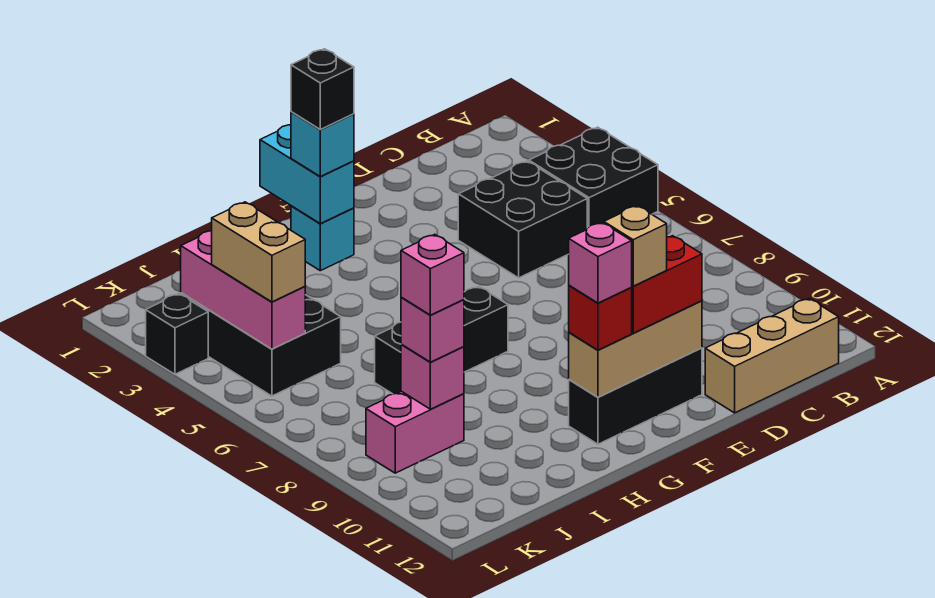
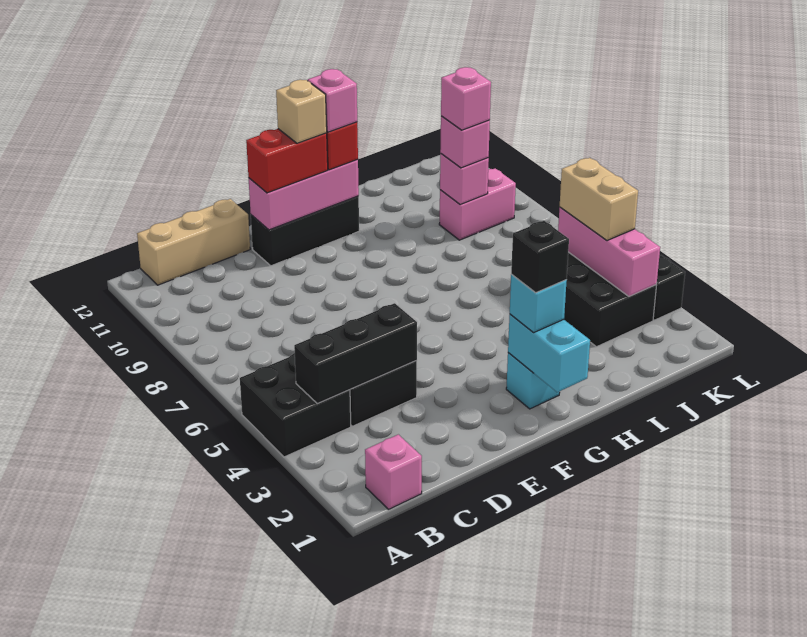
none -> pink 1x1 brick [365,434,422,509]
tan 1x3 brick [569,301,702,397] -> pink 1x3 brick [249,160,359,230]
black 1x3 brick [375,286,508,394] -> black 1x3 brick moved to [294,303,417,404]

